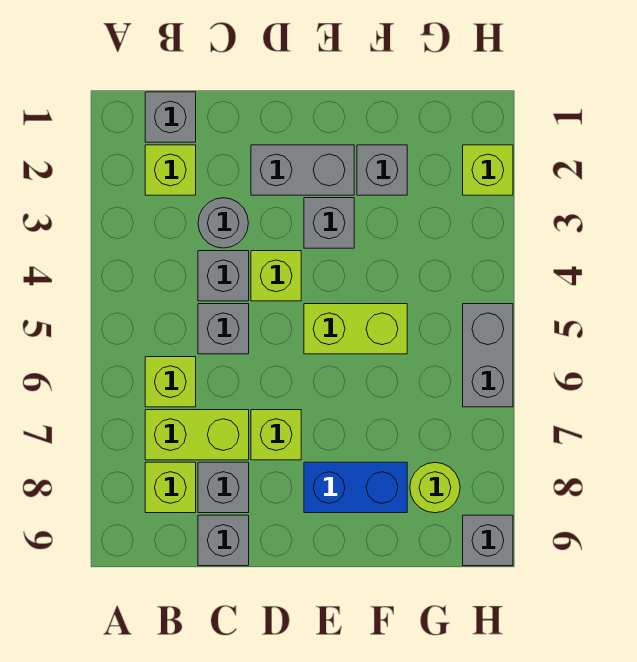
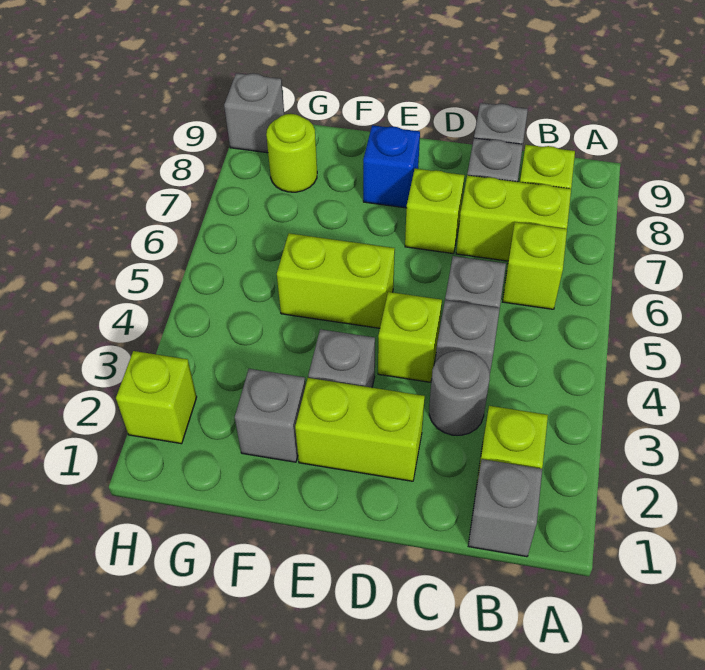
grey 1x2 brick [251,145,354,195] -> lime 1x2 brick [295,378,425,481]
blue 1x2 brick [304,462,407,513] -> blue 1x1 brick [363,125,420,208]
grey 1x2 brick [463,304,513,407] -> none

